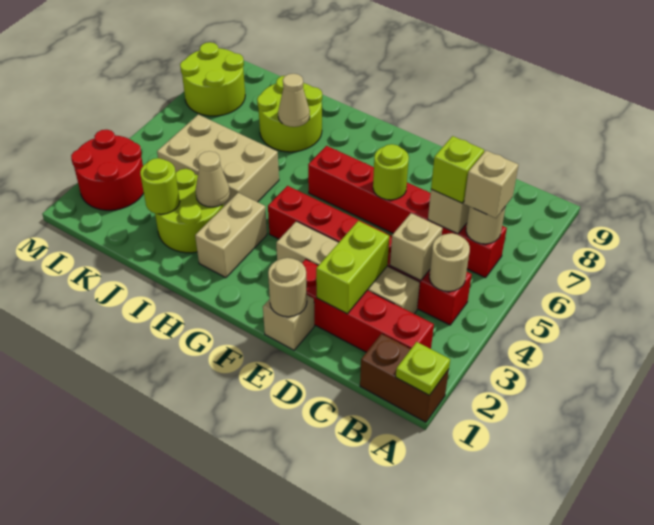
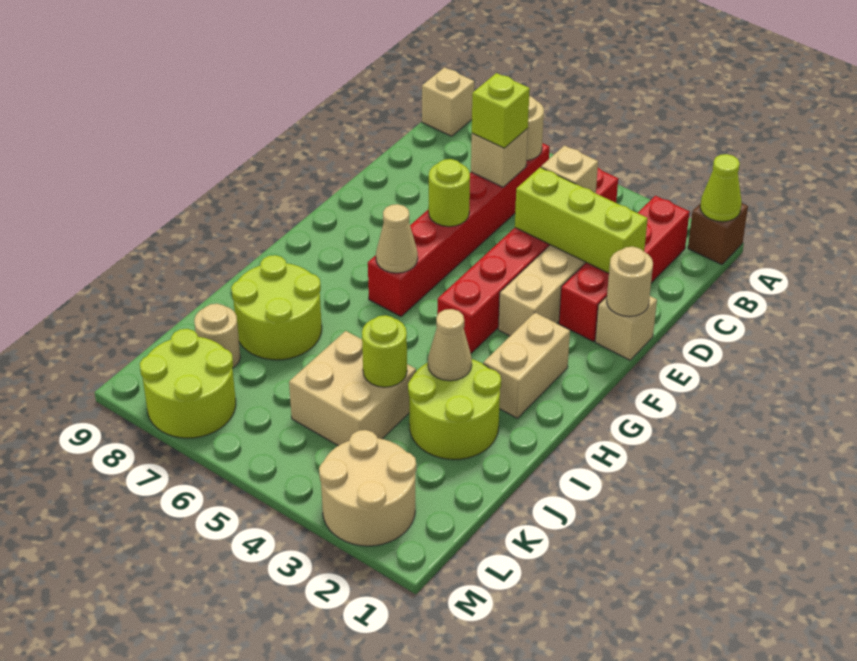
brown 1x2 brick [360,334,449,422] -> brown 1x1 brick [688,203,748,265]
lime 1x1 plate [396,342,450,395] -> lime 1x1 cone [700,154,742,222]
tan 1x1 round brick [429,233,470,292] -> tan 1x1 round brick moved to [194,304,240,368]
tan 1x1 brick [464,151,519,218] -> tan 1x1 brick moved to [422,67,475,136]
lime 1x2 brick [316,221,389,314] -> lime 1x3 brick [515,167,648,273]
tan 1x2 brick [195,193,267,278] -> tan 1x2 brick turned to [483,313,570,418]
tan 2x3 brick [157,114,279,206] -> tan 2x2 brick [289,331,416,446]
tan 1x1 cone [278,74,310,127] -> tan 1x1 cone moved to [376,204,418,273]
lime 1x1 round brick [140,158,180,214] -> lime 1x1 round brick moved to [362,315,407,387]
red 2x2 round brick [71,130,144,210] -> tan 2x2 round brick [319,430,416,546]

